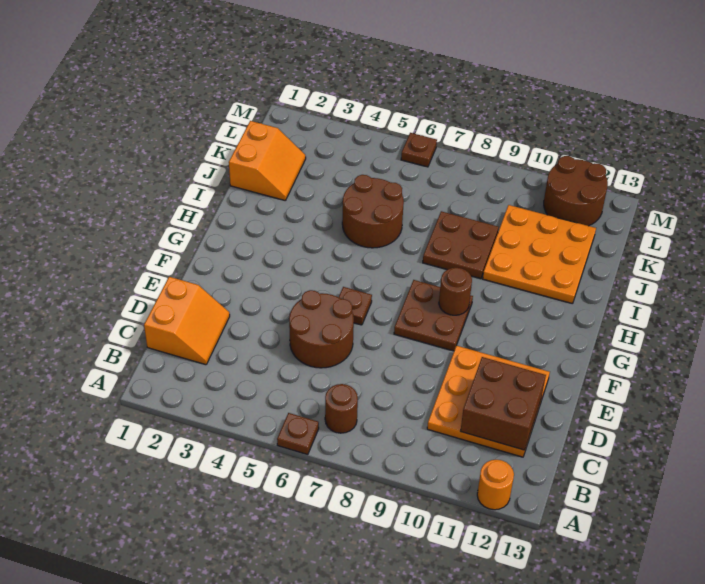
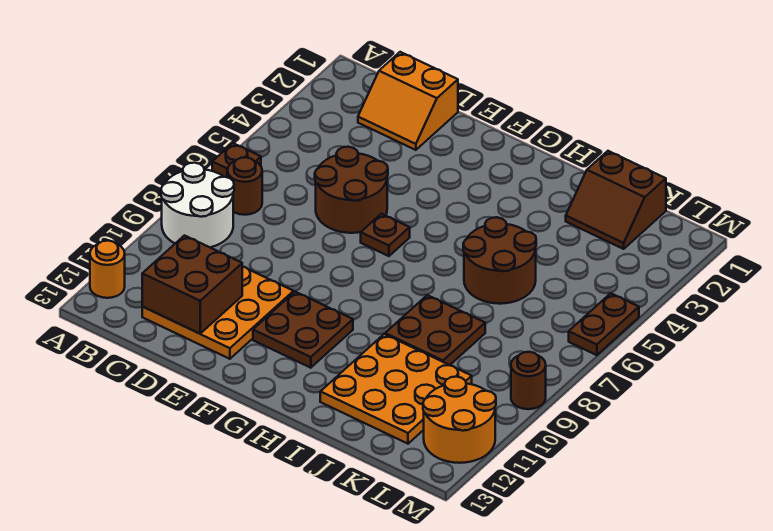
none -> white 2x2 round brick [161,163,234,247]
brown 2x2 plate [394,280,473,351] -> brown 2x2 plate moved to [253,292,353,368]
brown 1x1 round brick [439,268,472,315] -> brown 1x1 round brick moved to [511,352,546,409]
orange 2x2 slope [229,121,306,201] -> brown 2x2 slope [566,151,666,249]
brown 2x2 round brick [544,156,608,226] -> orange 2x2 round brick [423,377,496,463]
brown 1x1 plate [401,133,437,167] -> brown 1x2 plate [569,293,639,355]

